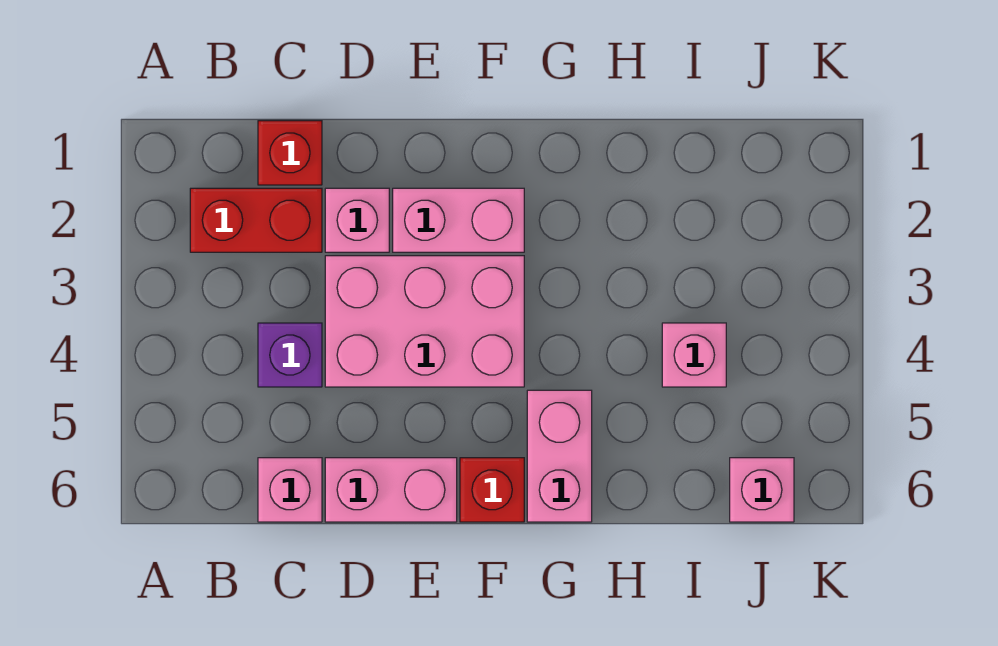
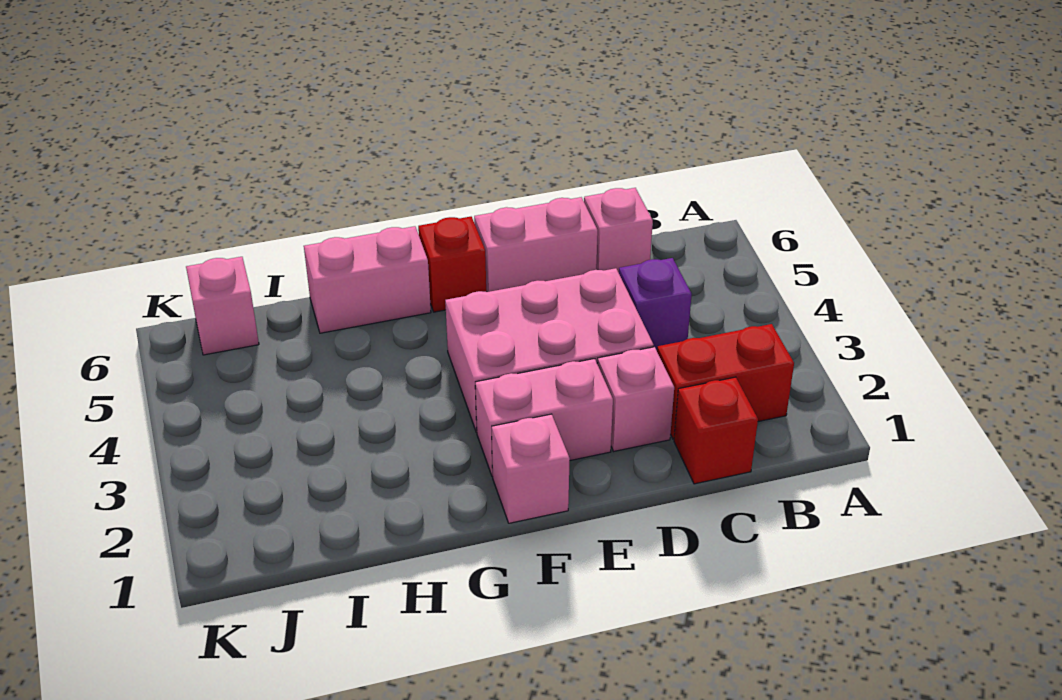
pink 1x2 brick [527,390,592,522] -> pink 1x2 brick turned to [304,226,431,333]
pink 1x1 brick [662,323,726,387] -> pink 1x1 brick moved to [492,414,570,523]

